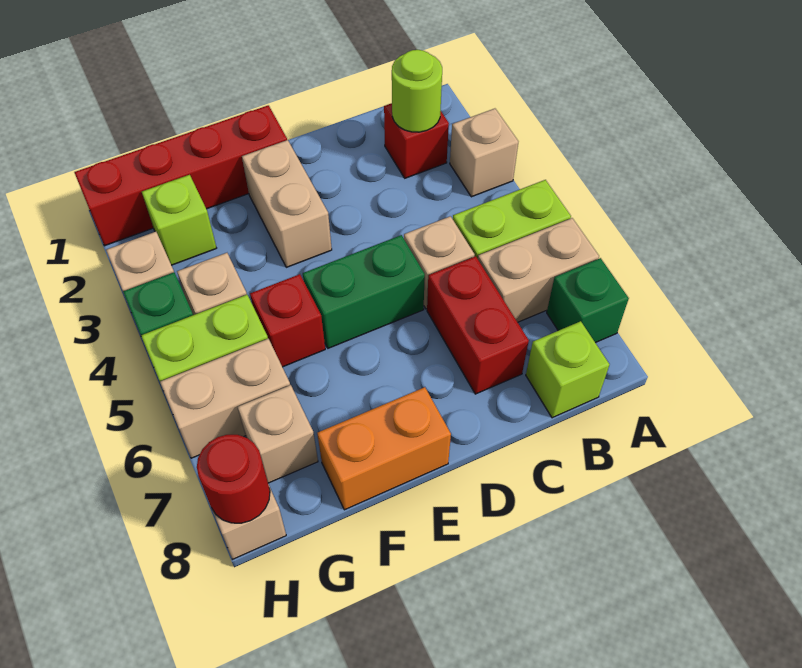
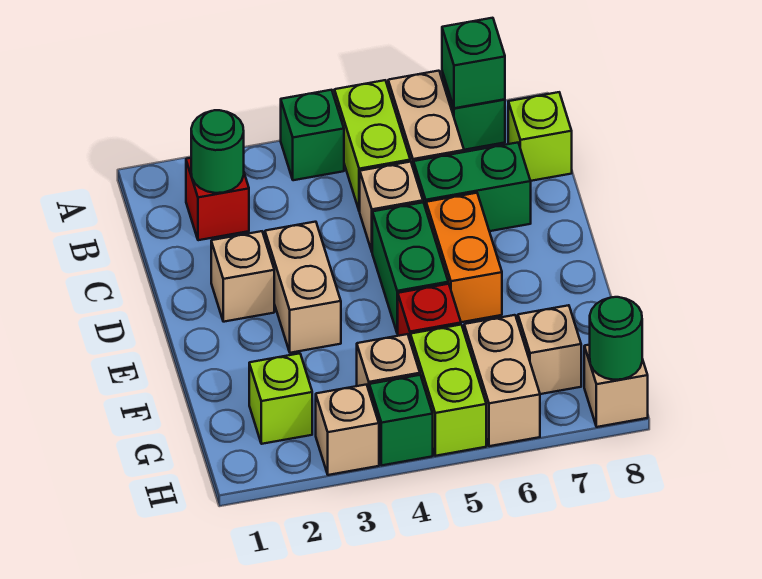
tan 1x1 brick [450,109,518,197] -> tan 1x1 brick moved to [211,231,274,322]
none -> green 1x1 brick [281,90,344,180]
none -> green 1x1 brick [442,18,505,108]
lime 1x1 round brick [392,50,442,132] -> green 1x1 round brick [191,110,244,193]
red 1x2 brick [427,256,529,394] -> green 1x2 brick [414,143,531,231]
red 1x4 brick [74,105,287,246] -> none
tan 1x2 brick [242,140,332,267] -> tan 1x2 brick turned to [265,222,341,353]
orange 1x2 brick [317,387,451,510] -> orange 1x2 brick moved to [426,193,502,322]
red 1x1 round brick [197,435,270,523] -> green 1x1 round brick [590,297,642,380]

